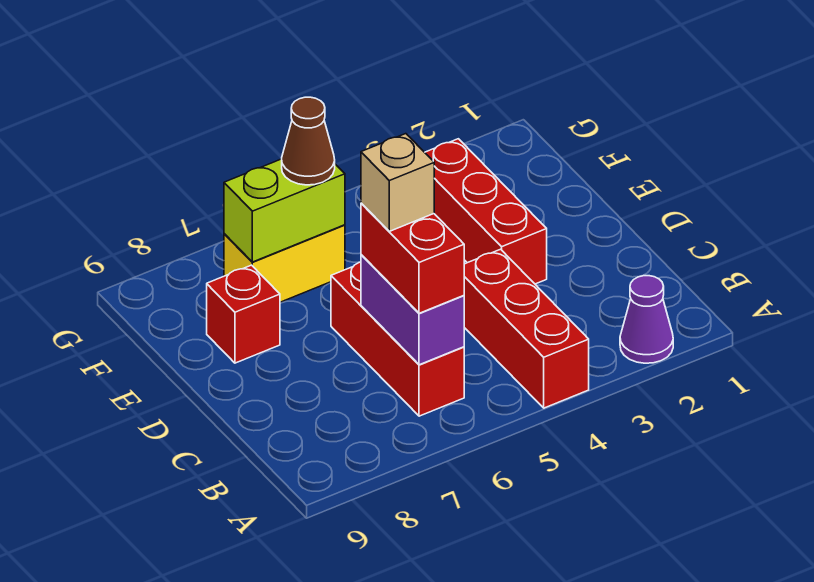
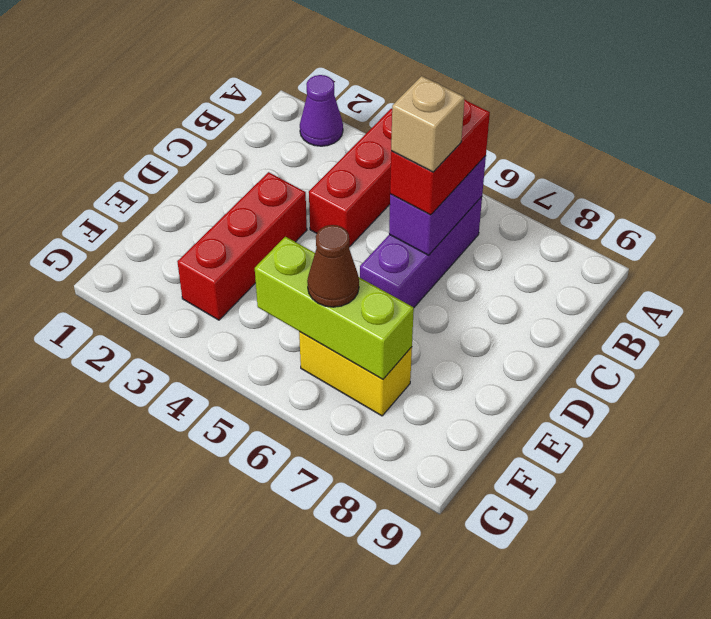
red 1x3 brick [331,262,464,416] -> purple 1x3 brick [360,197,482,307]
red 1x1 brick [207,265,280,363] -> none
lime 1x2 brick [224,159,345,262] -> lime 1x3 brick [255,237,414,379]

